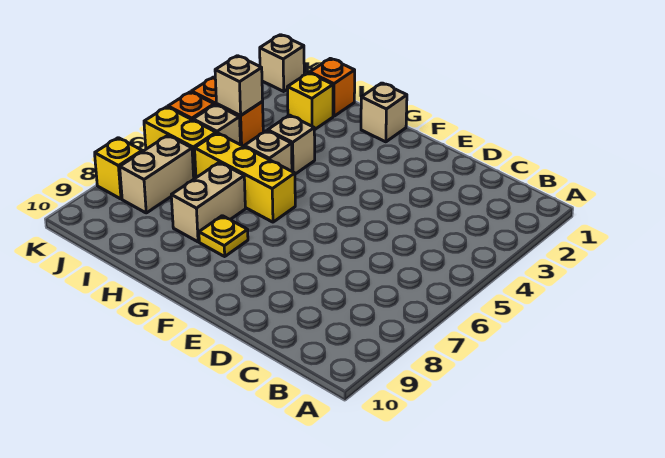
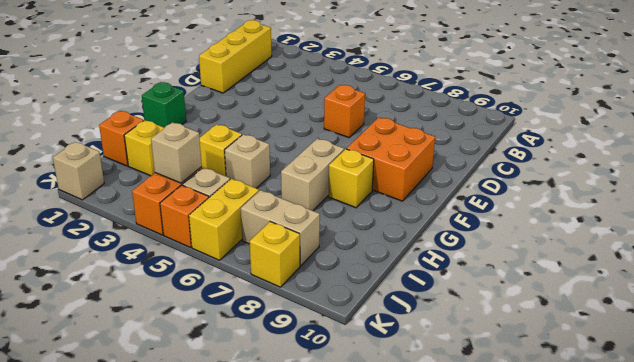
none -> orange 1x1 brick [324,85,365,138]
none -> orange 2x2 brick [347,117,435,201]
tan 1x1 brick [361,83,407,142] -> green 1x1 brick [142,82,186,128]
yellow 1x3 brick [195,133,295,222] -> yellow 1x3 brick moved to [199,20,272,93]
yellow 1x1 plate [199,216,248,256] -> yellow 1x1 brick [328,149,374,208]
tan 1x1 brick [268,115,315,174] -> yellow 1x1 brick [200,124,242,176]
tan 1x2 brick [171,162,245,242] -> tan 1x2 brick turned to [281,139,344,211]

